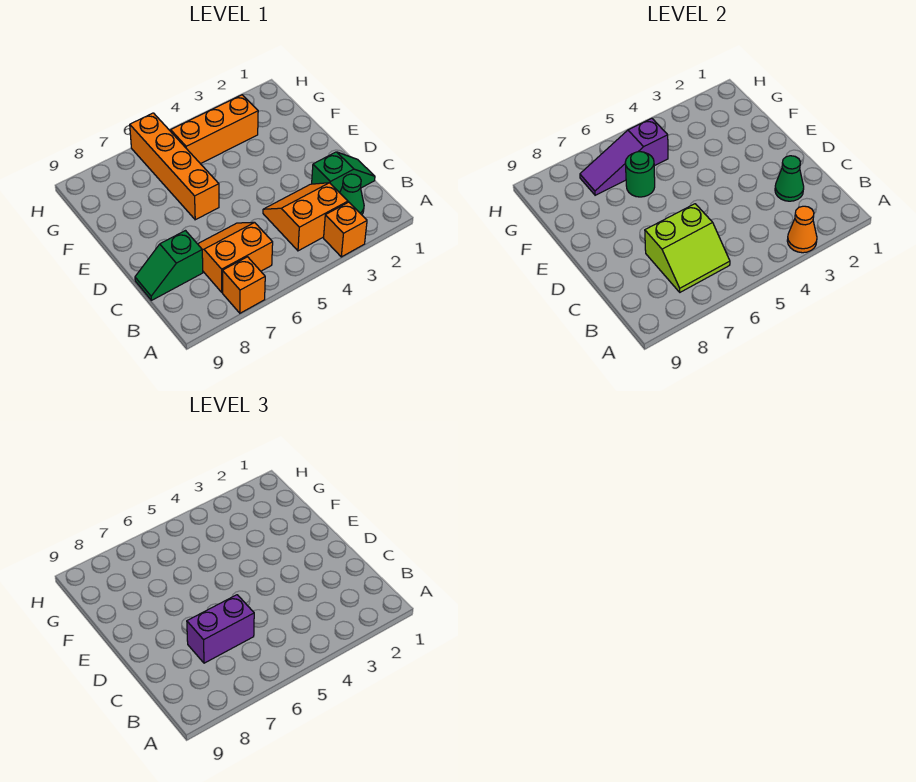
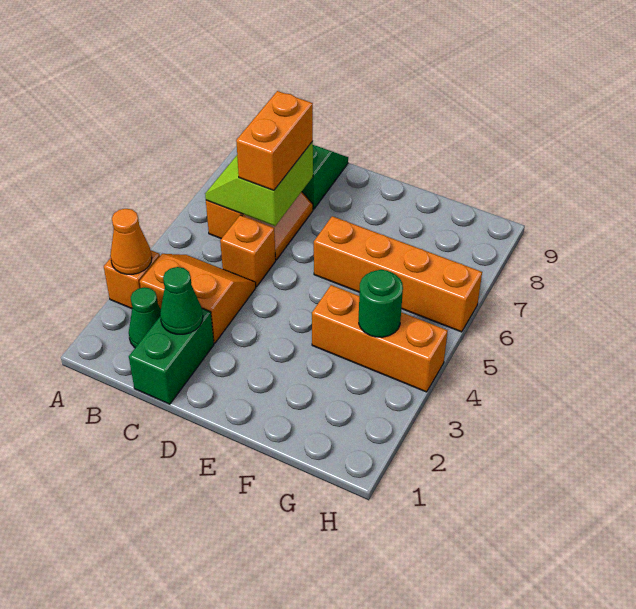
orange 1x1 brick [222,257,265,313] -> orange 1x1 brick moved to [220,215,276,287]
orange 2x2 slope [263,183,348,251] -> orange 2x2 slope turned to [140,254,256,343]
green 1x2 slope [312,152,375,193] -> green 1x2 brick [129,309,214,404]
purple 1x2 brick [187,595,254,663] -> orange 1x2 brick [236,91,313,190]
green 1x1 round brick [625,152,655,197] -> green 1x1 round brick moved to [359,270,403,337]
orange 1x3 brick [171,95,258,164] -> orange 1x3 brick turned to [312,285,448,392]
purple 1x3 slope [580,118,668,195] -> none

